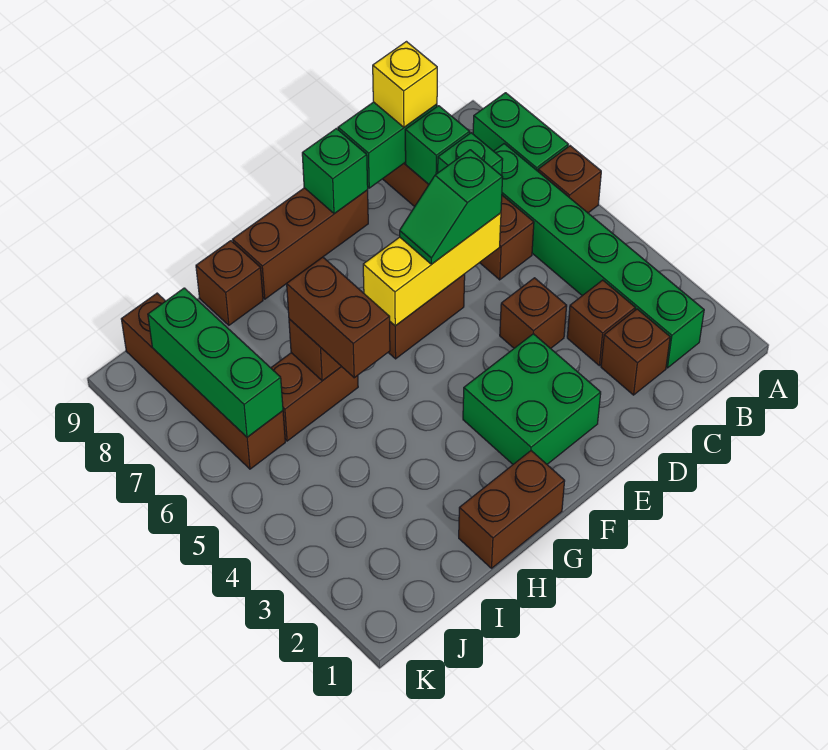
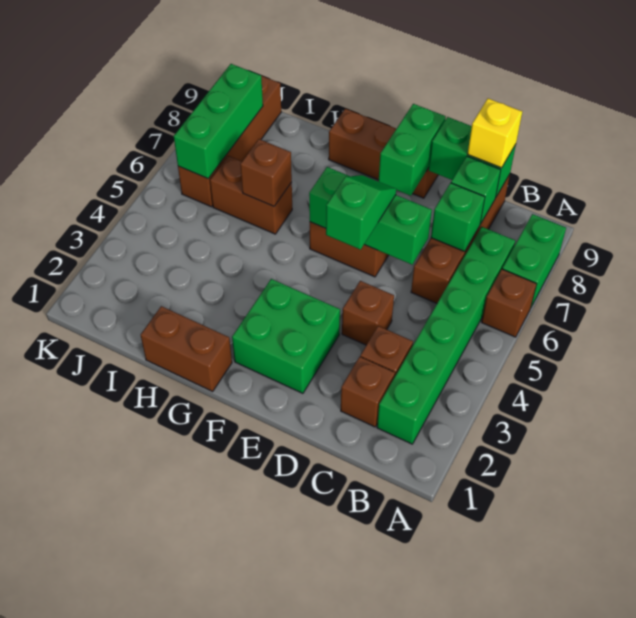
yellow 1x3 brick [363,213,501,326] -> green 1x3 brick [309,167,432,265]
green 1x2 slope [400,150,503,264] -> green 1x2 slope turned to [326,175,396,250]
green 1x1 brick [302,128,368,214] -> green 1x2 brick [379,104,446,196]
brown 1x2 brick [287,257,390,378] -> none
brown 1x1 brick [196,241,263,325] -> none

